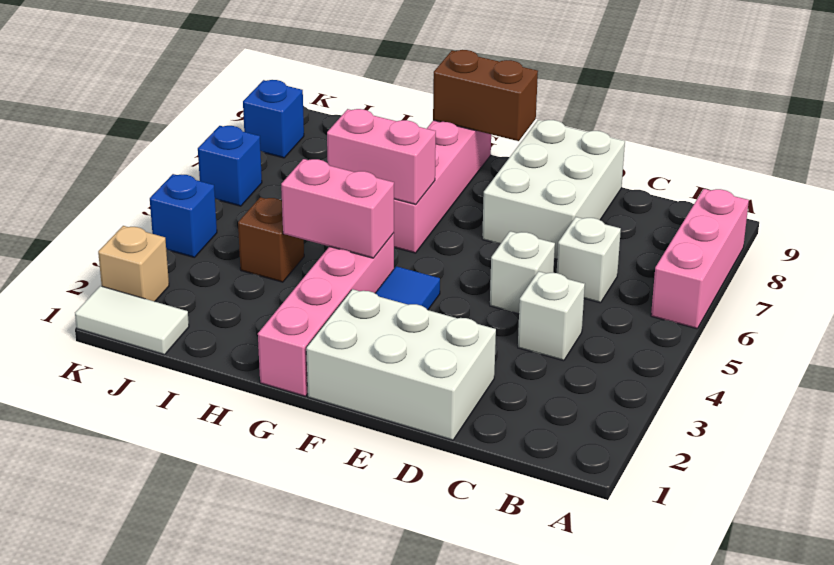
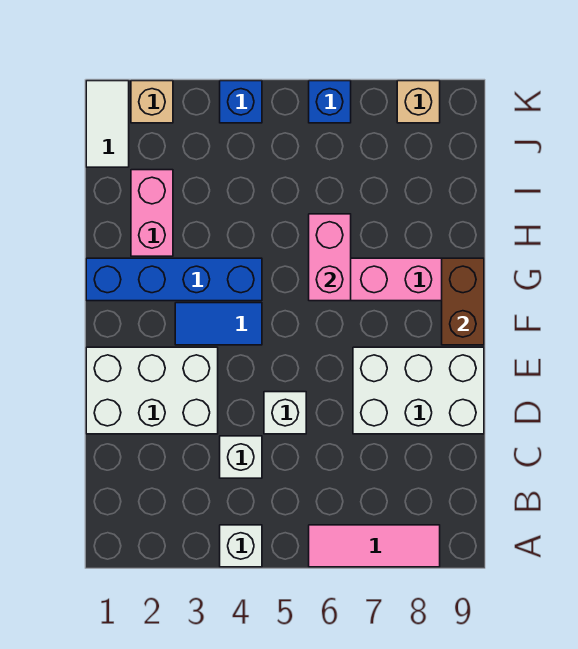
pink 1x3 brick [651,189,749,329] -> pink 1x3 tile [309,525,440,567]
white 1x1 brick [557,217,621,303] -> white 1x1 brick moved to [220,525,262,567]
white 2x3 brick [306,289,496,440] -> white 2x3 brick turned to [86,347,218,434]
pink 1x4 brick [258,233,394,397] -> blue 1x4 brick [86,258,262,301]
pink 1x2 brick [281,159,394,258] -> pink 1x2 brick moved to [131,170,173,256]
brown 1x1 brick [238,197,304,282] -> none
blue 1x1 brick [243,80,304,158] -> tan 1x1 brick [397,81,440,123]

